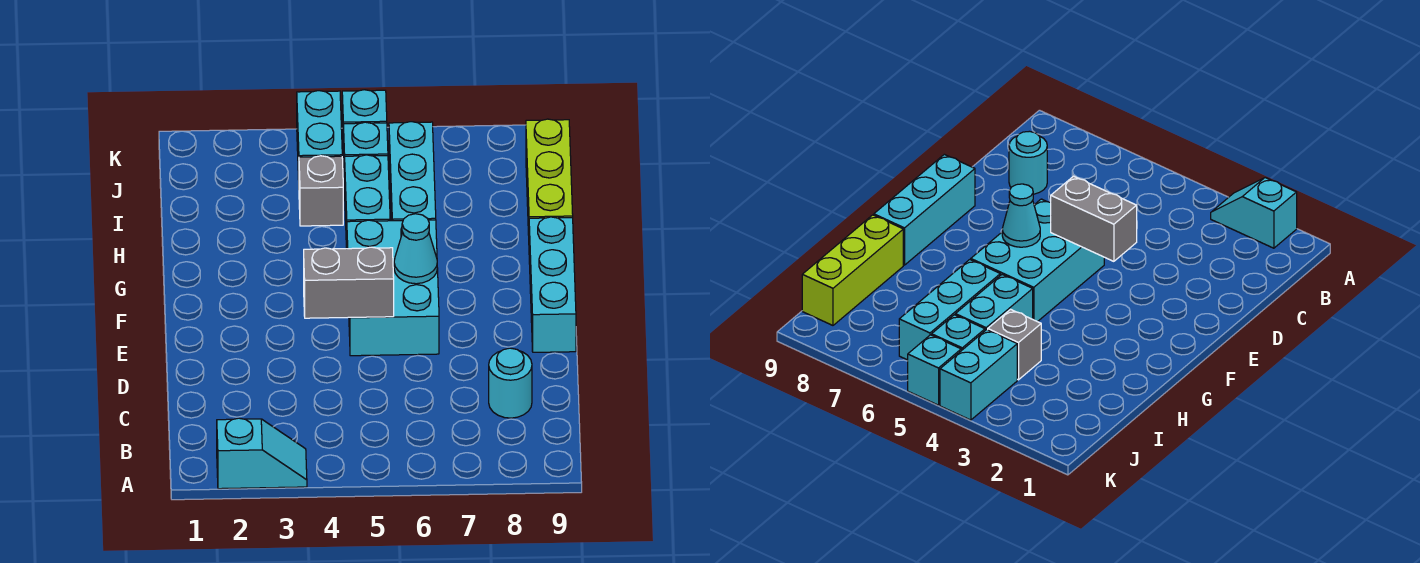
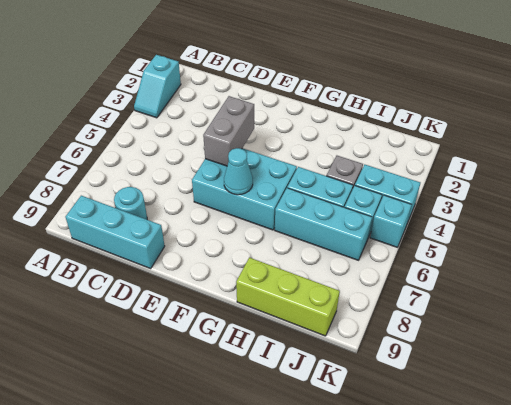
cyan 1x3 brick [529,217,576,352] -> cyan 1x3 brick moved to [65,196,165,268]

